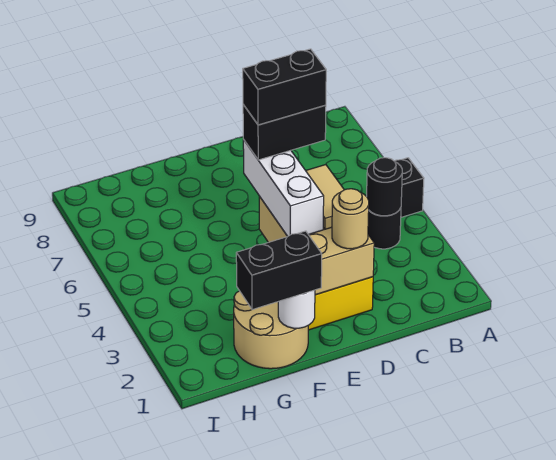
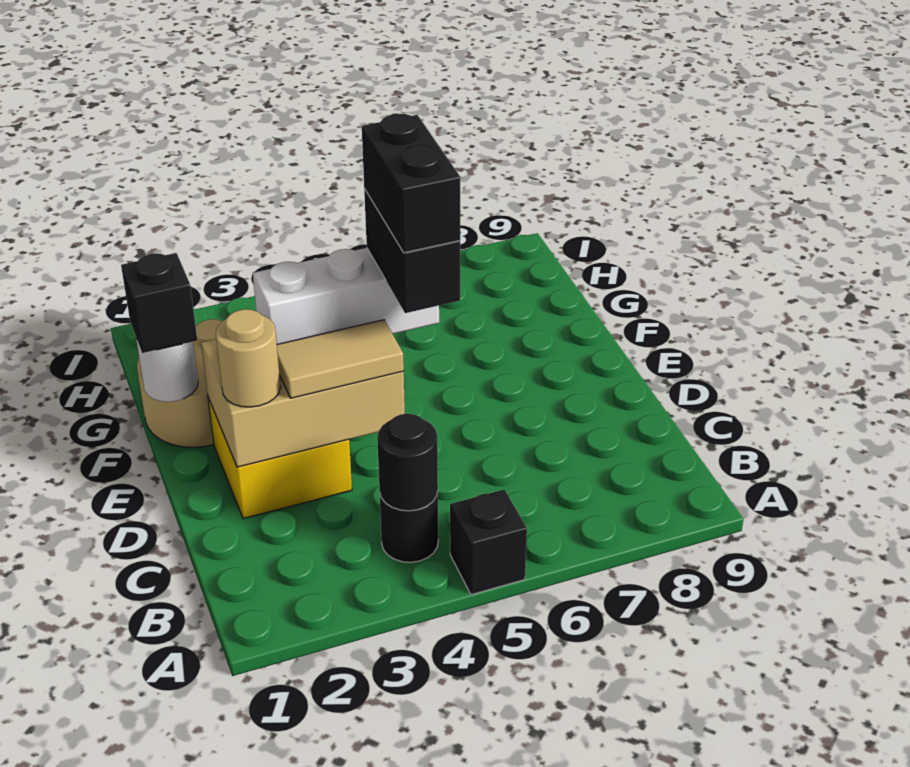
black 1x2 brick [236,231,322,310] -> black 1x1 brick [121,253,197,353]

